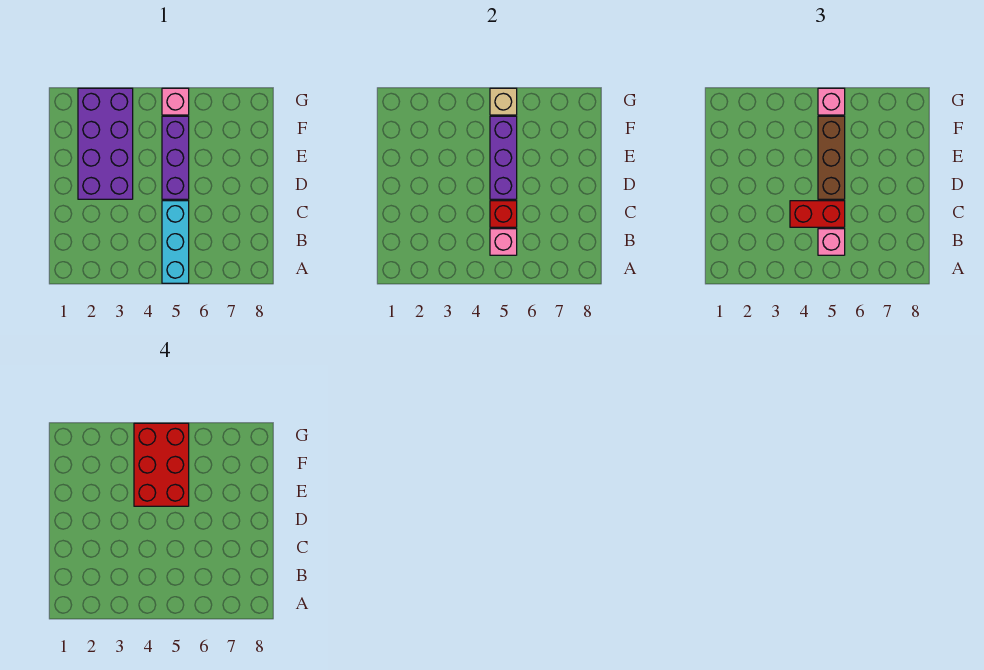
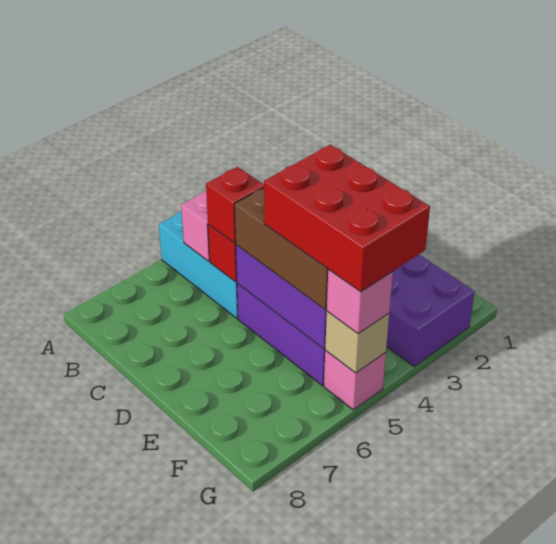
pink 1x1 brick [818,229,845,255] -> none
red 1x2 brick [790,201,845,227] -> red 1x1 brick [206,167,264,243]

